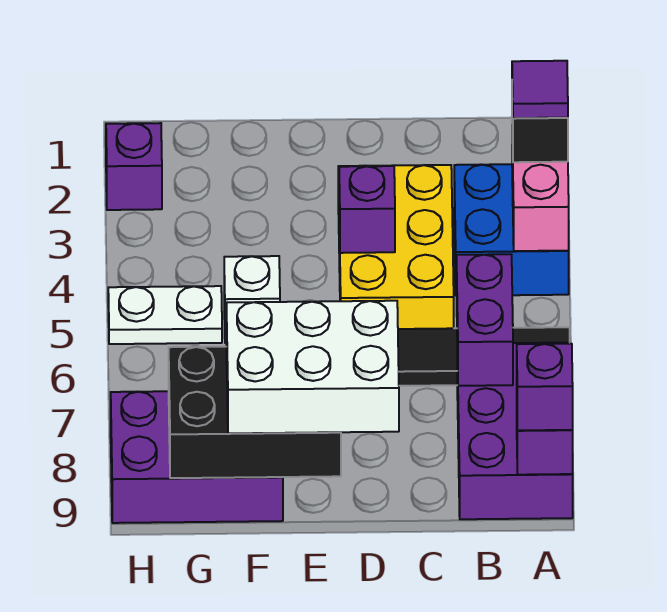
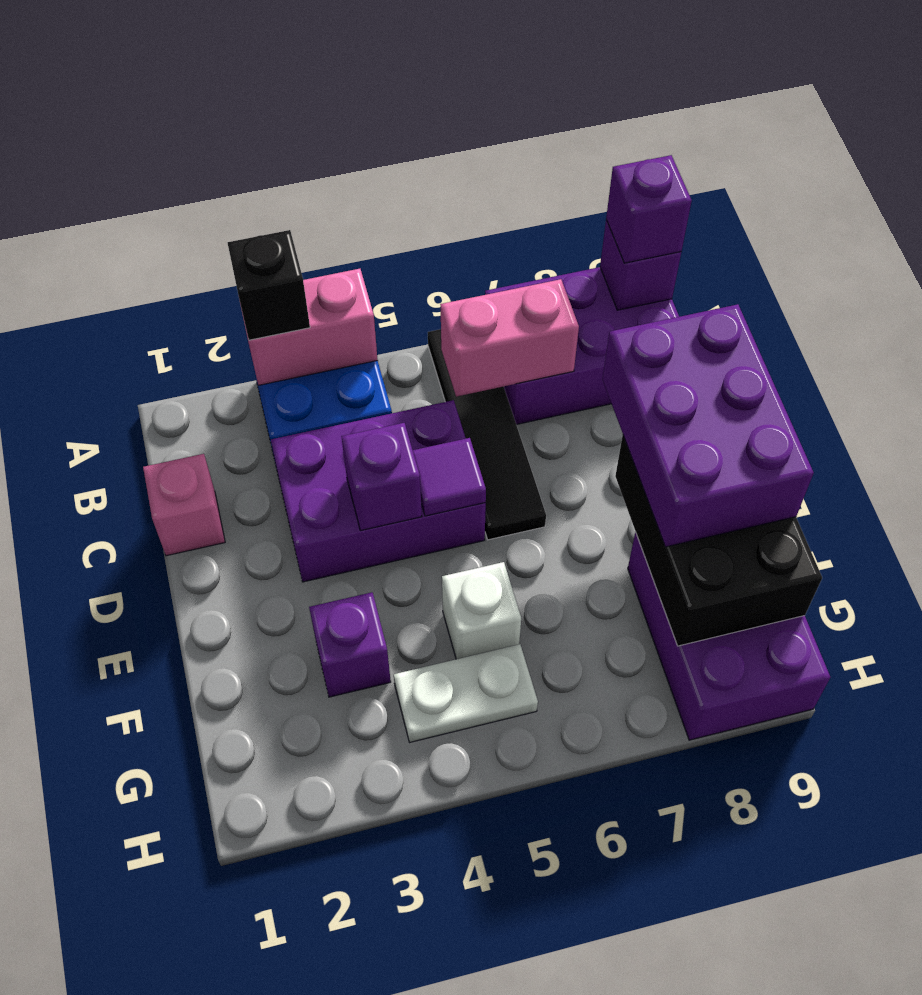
purple 1x1 tile [512,61,568,118] -> purple 1x1 tile moved to [413,438,486,516]
purple 1x2 brick [457,254,513,386] -> pink 1x2 brick [440,279,579,397]
none -> pink 1x1 brick [143,454,225,556]
yellow 2x3 brick [338,165,454,329] -> purple 2x3 brick [271,400,486,582]
white 2x3 brick [226,301,399,433] -> purple 2x3 brick [602,304,814,547]
white 1x2 plate [108,286,222,344] -> white 1x2 plate turned to [394,644,538,742]
purple 1x1 brick [106,123,162,210] -> purple 1x1 brick moved to [309,592,391,697]

